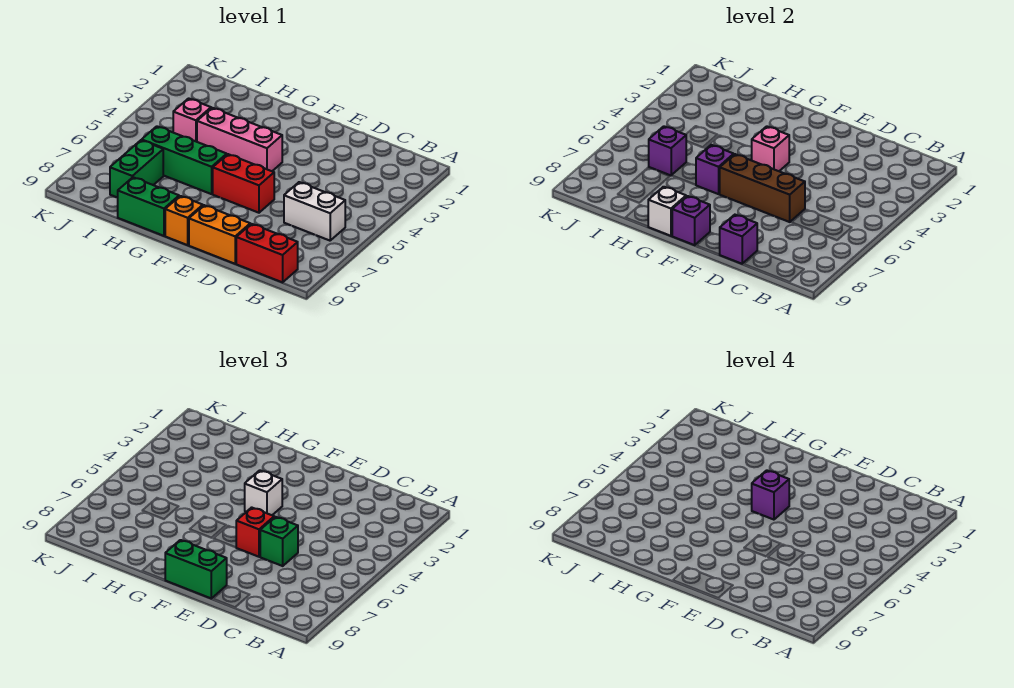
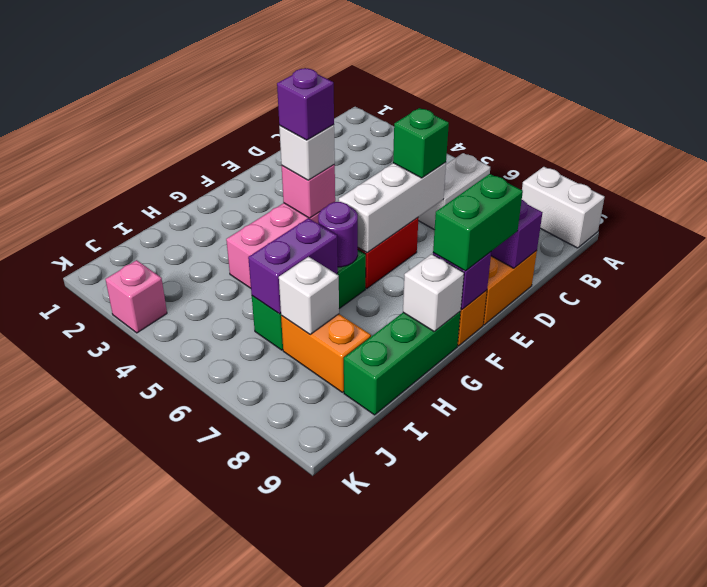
none -> white 1x2 brick [522,167,605,248]
red 1x2 brick [236,224,298,282] -> none
brown 1x3 brick [720,154,805,222] -> white 1x3 brick [339,162,446,253]
red 1x1 brick [236,507,274,557] -> none
purple 1x1 brick [696,145,734,194] -> purple 1x1 round brick [318,202,358,267]
green 1x2 brick [118,177,179,236] -> green 1x3 brick [344,312,460,415]
pink 1x1 brick [173,98,211,142] -> pink 1x1 brick moved to [105,260,167,333]
purple 1x1 brick [649,126,686,175] -> purple 1x2 brick [248,218,338,314]
green 1x2 brick [110,140,163,198] -> orange 1x2 brick [281,314,371,392]
none -> white 1x1 brick [279,257,339,334]

